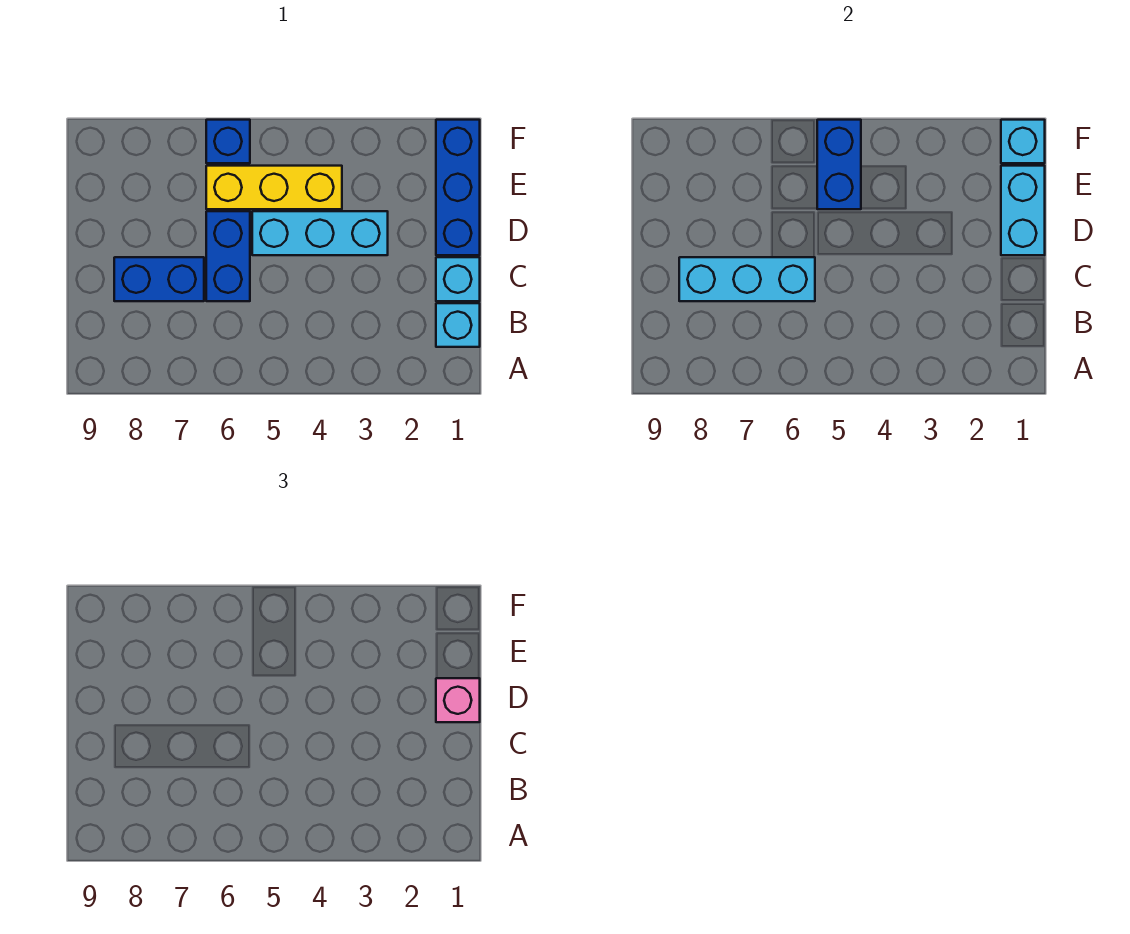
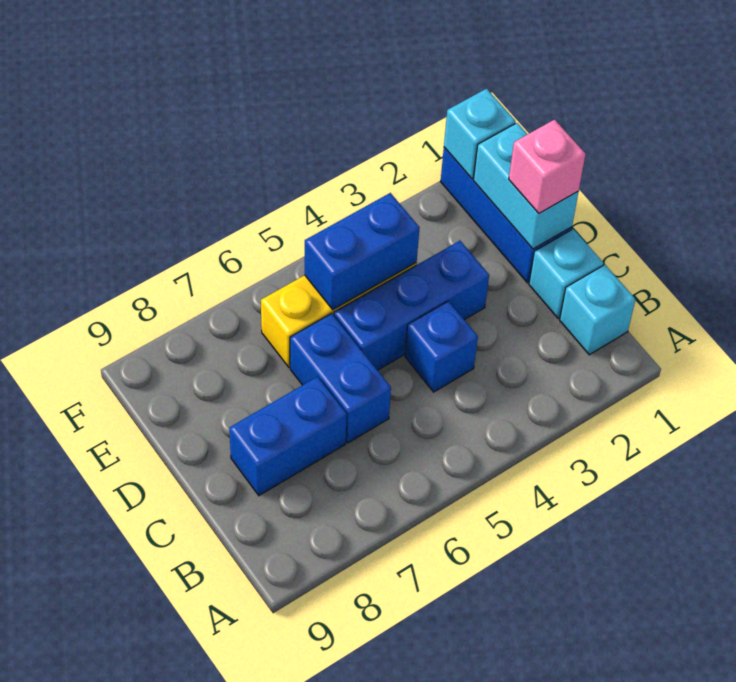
cyan 1x3 brick [679,257,815,301] -> none
cyan 1x3 brick [252,211,388,255] -> blue 1x3 brick [334,241,489,370]
blue 1x2 brick [817,120,861,209] -> blue 1x2 brick turned to [305,193,420,310]
blue 1x1 brick [206,120,250,163] -> blue 1x1 brick moved to [405,301,478,392]

